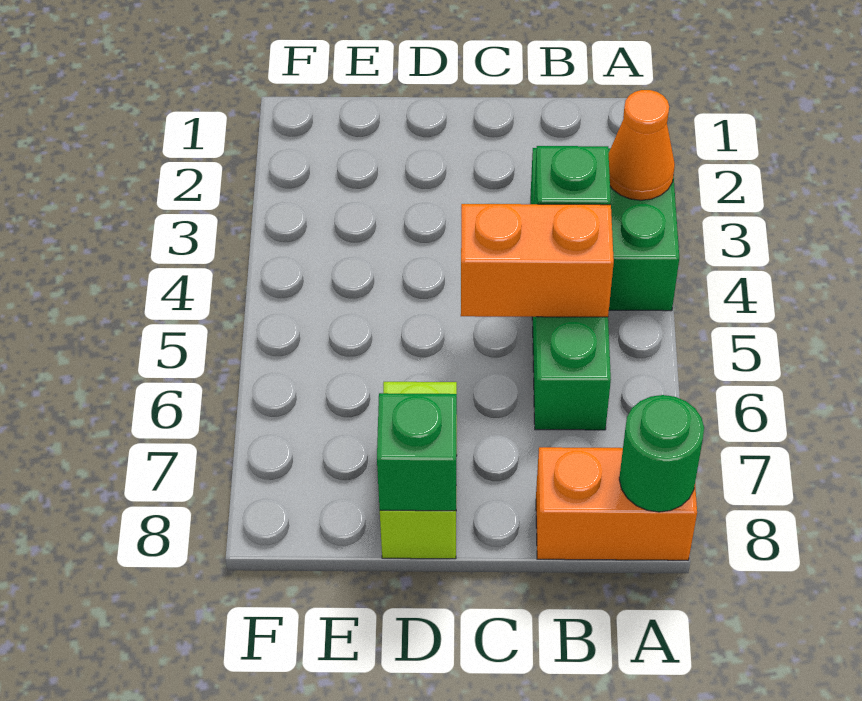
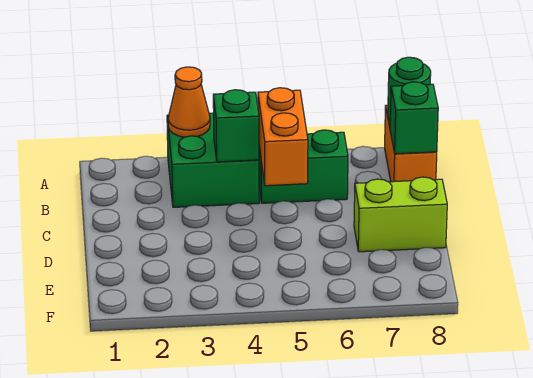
green 1x1 brick [377,393,457,511] -> green 1x1 brick moved to [390,82,438,154]

